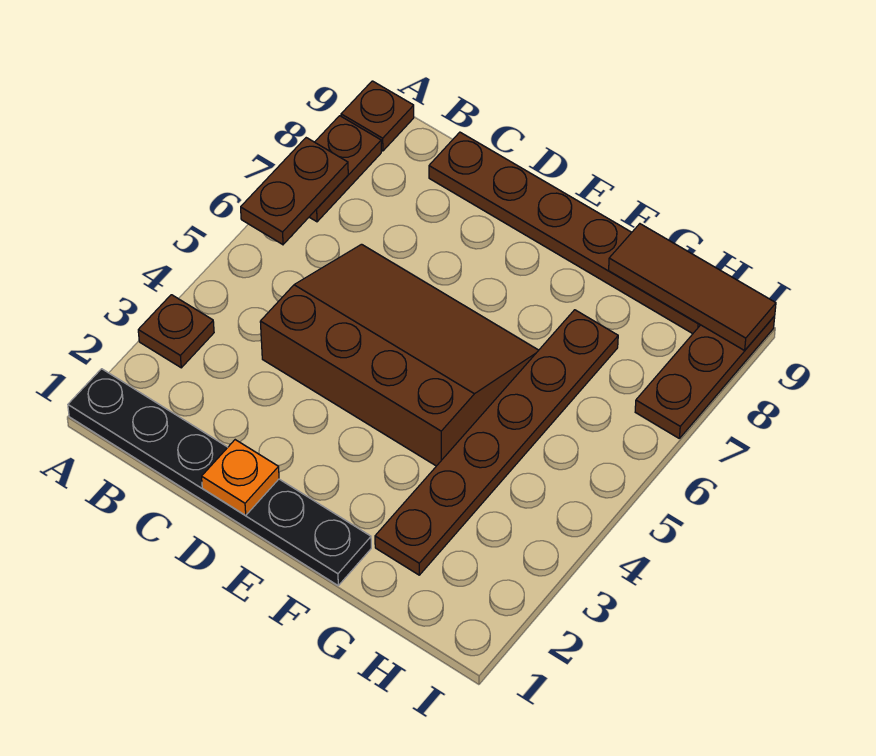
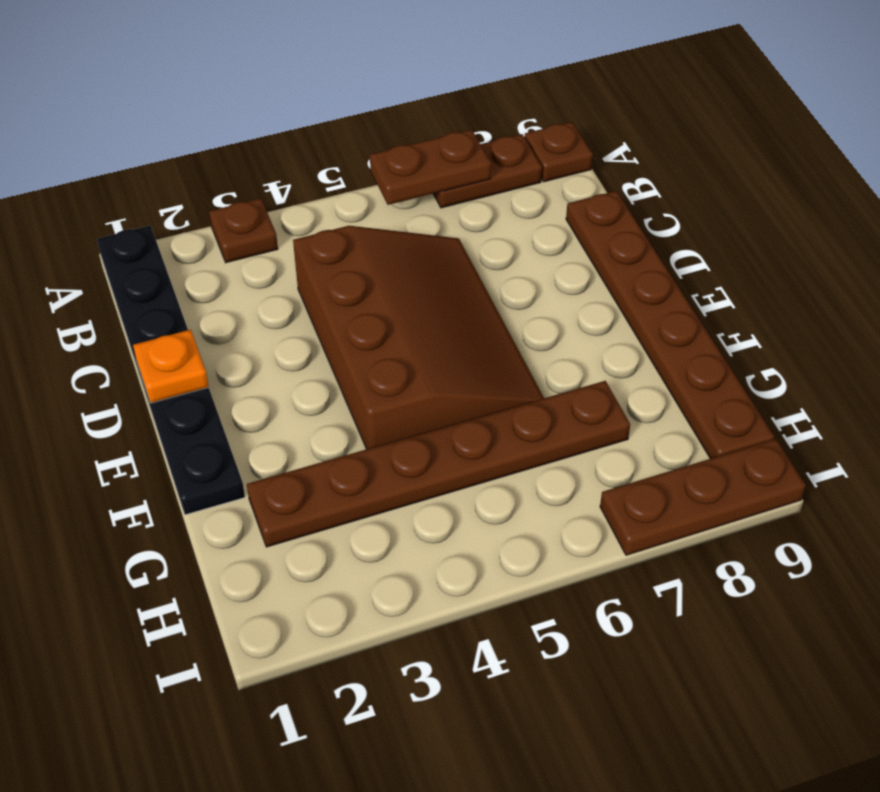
brown 1x3 tile [609,224,776,350] -> none

